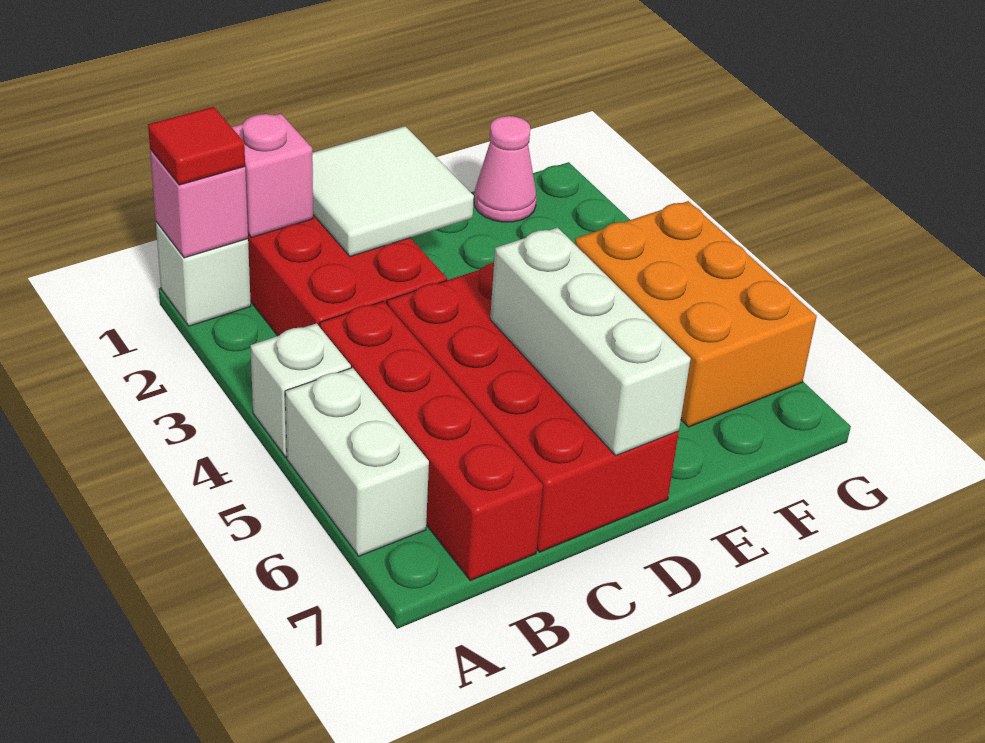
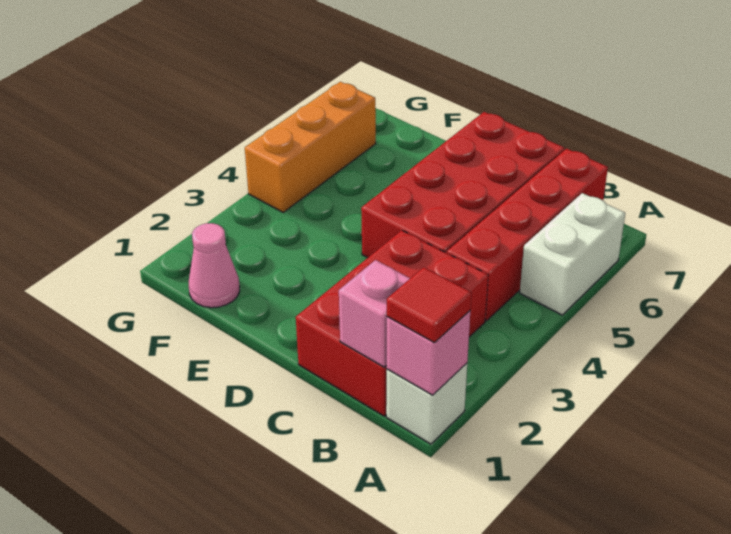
white 1x1 brick [250,323,351,457] -> none
white 2x2 tile [312,126,474,257] -> none
white 1x3 brick [490,228,691,455] -> none
orange 2x3 brick [575,201,817,427] -> orange 1x3 brick [245,82,376,212]

